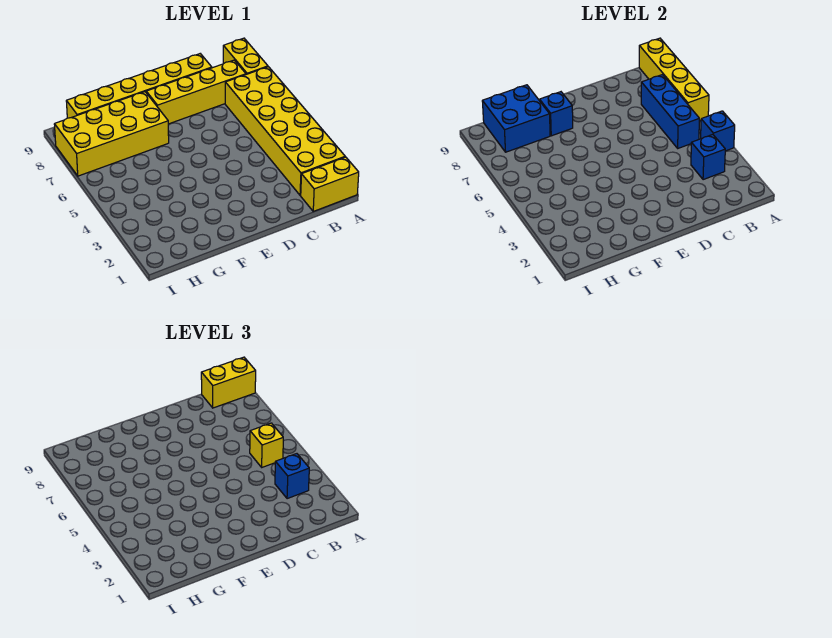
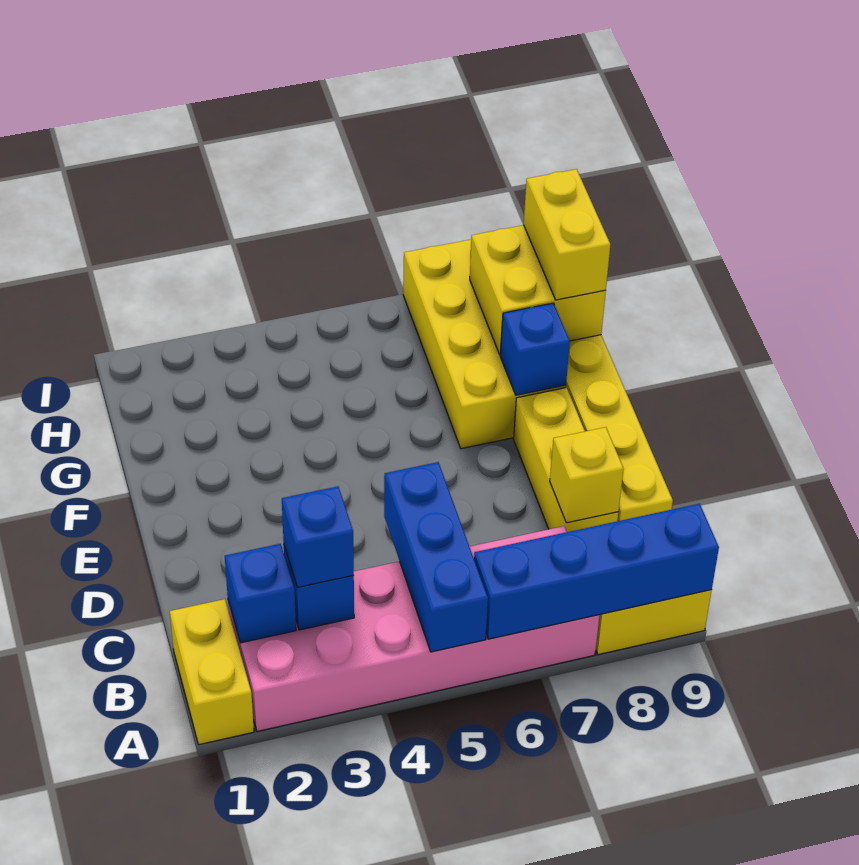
yellow 2x6 brick [225,67,345,195] -> pink 2x6 brick [228,526,600,731]
blue 1x1 brick [701,111,735,151] -> blue 1x1 brick moved to [225,544,296,643]
yellow 1x4 brick [639,38,709,121] -> blue 1x4 brick [474,504,719,639]
yellow 1x2 brick [201,357,256,408] -> yellow 1x2 brick moved to [524,169,610,300]
blue 1x3 brick [641,75,699,148] -> blue 1x3 brick turned to [384,462,488,652]
yellow 1x1 brick [250,423,283,467] -> yellow 1x1 brick moved to [550,427,624,523]
yellow 1x4 brick [146,60,246,124] -> yellow 1x3 brick [514,388,618,532]
blue 2x2 brick [482,85,550,152] -> yellow 2x2 brick [470,225,606,355]

